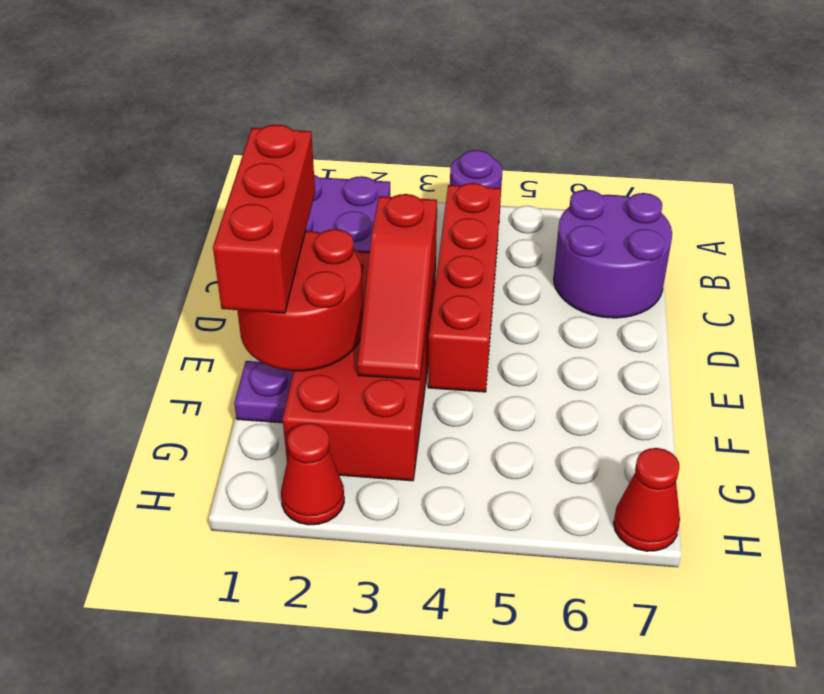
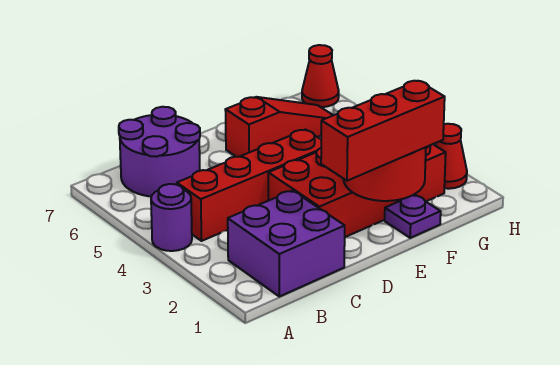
red 1x3 slope [358,194,437,380] -> red 1x3 slope moved to [225,97,333,157]

